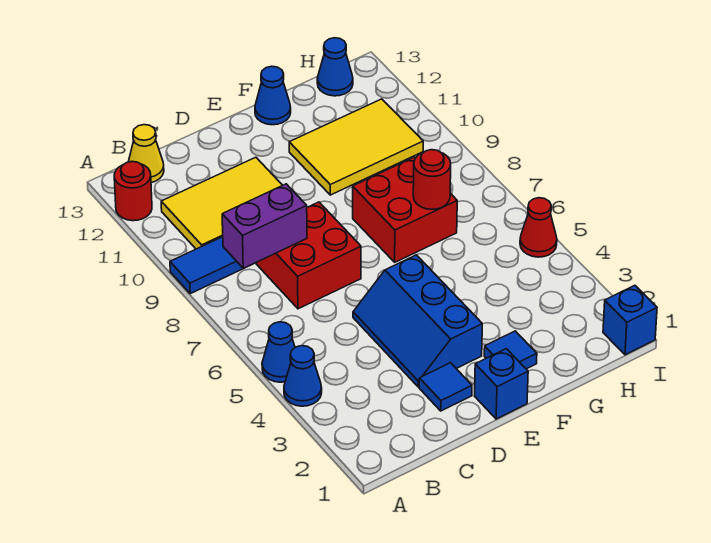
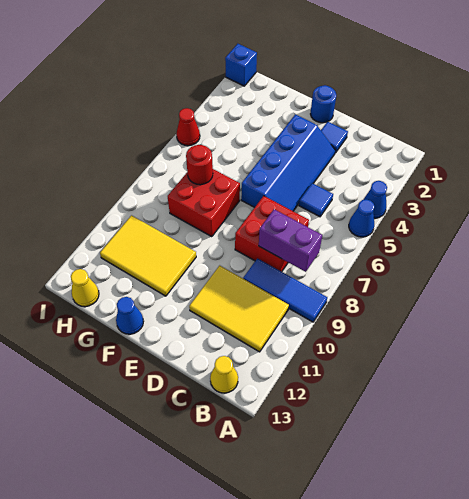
red 1x1 round brick [114,162,152,221] -> none
blue 2x3 slope [353,255,482,387] -> blue 2x4 slope [241,114,335,211]
blue 1x1 brick [475,349,528,419] -> blue 1x1 round brick [311,85,336,123]
blue 1x1 tile [484,331,537,369] -> blue 1x1 tile moved to [299,183,333,217]
blue 1x1 cone [317,38,353,96] -> yellow 1x1 cone [71,269,99,307]

